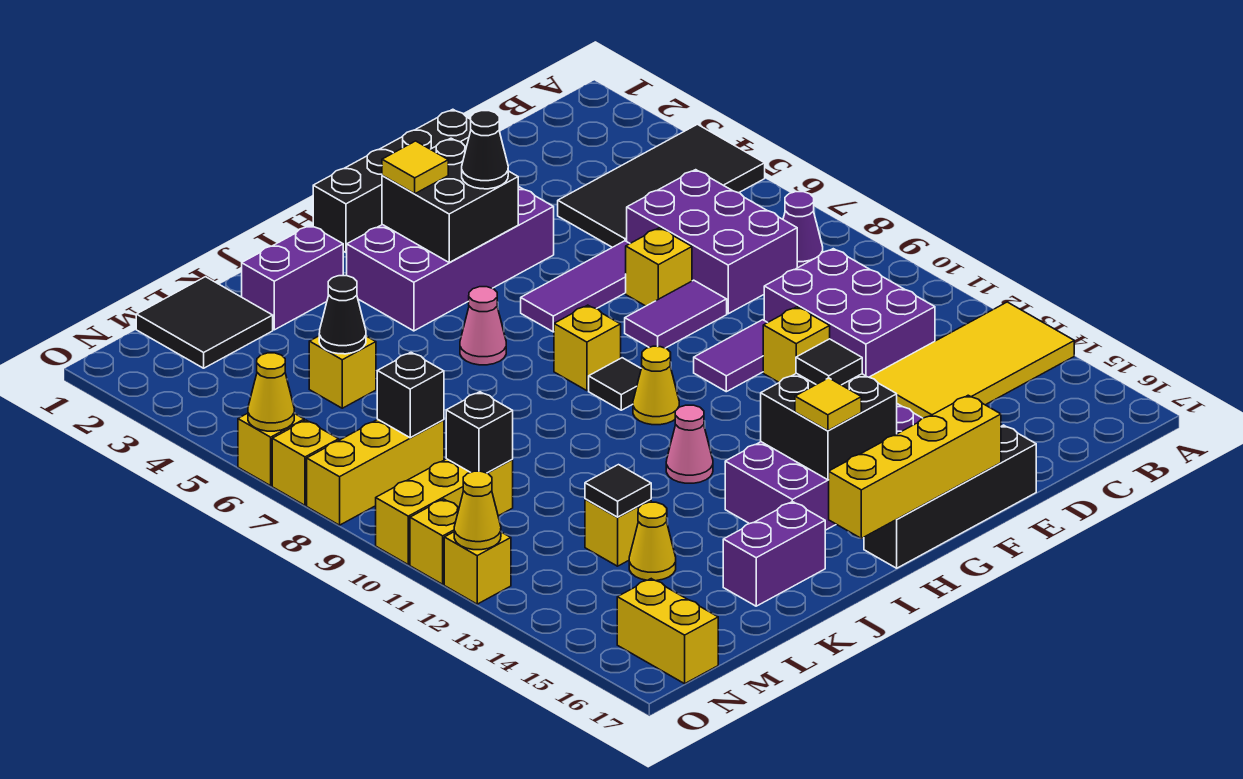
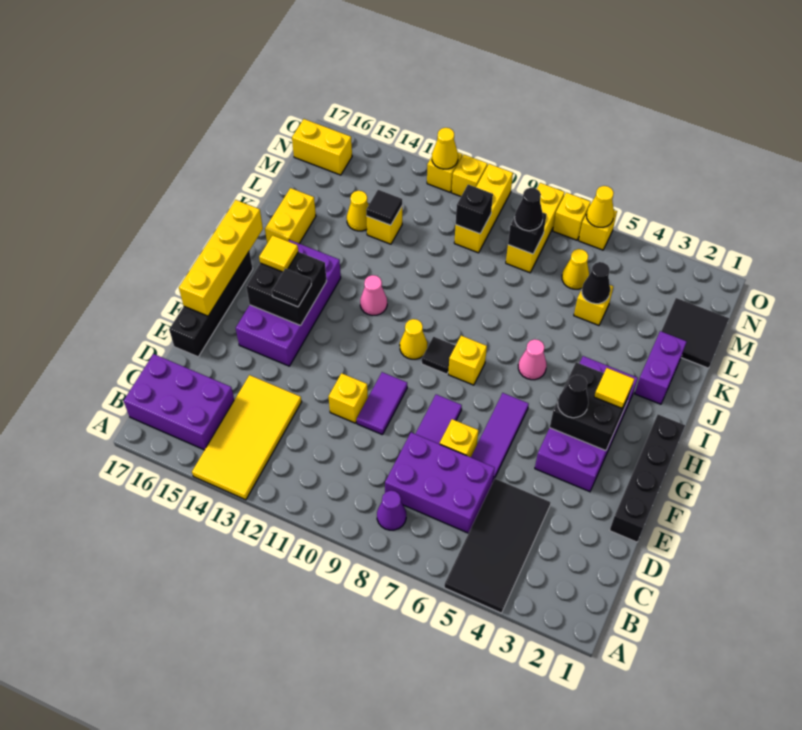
purple 2x3 brick [764,249,935,377] -> purple 2x3 brick moved to [124,354,234,450]
purple 1x2 brick [723,502,825,606] -> yellow 1x2 brick [265,188,316,243]
none -> yellow 1x1 cone [562,249,589,289]
none -> black 1x1 cone [515,188,543,231]

